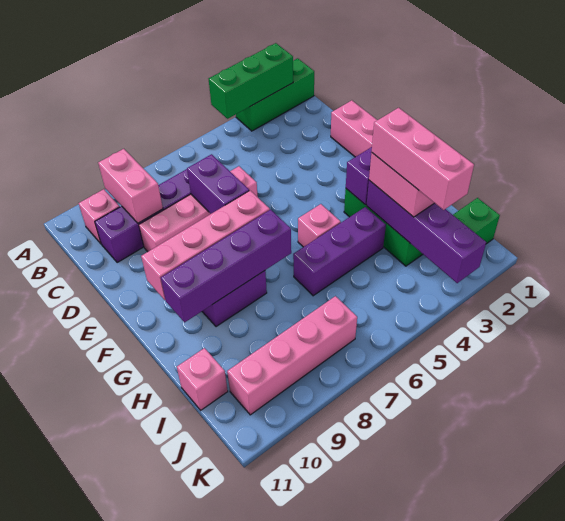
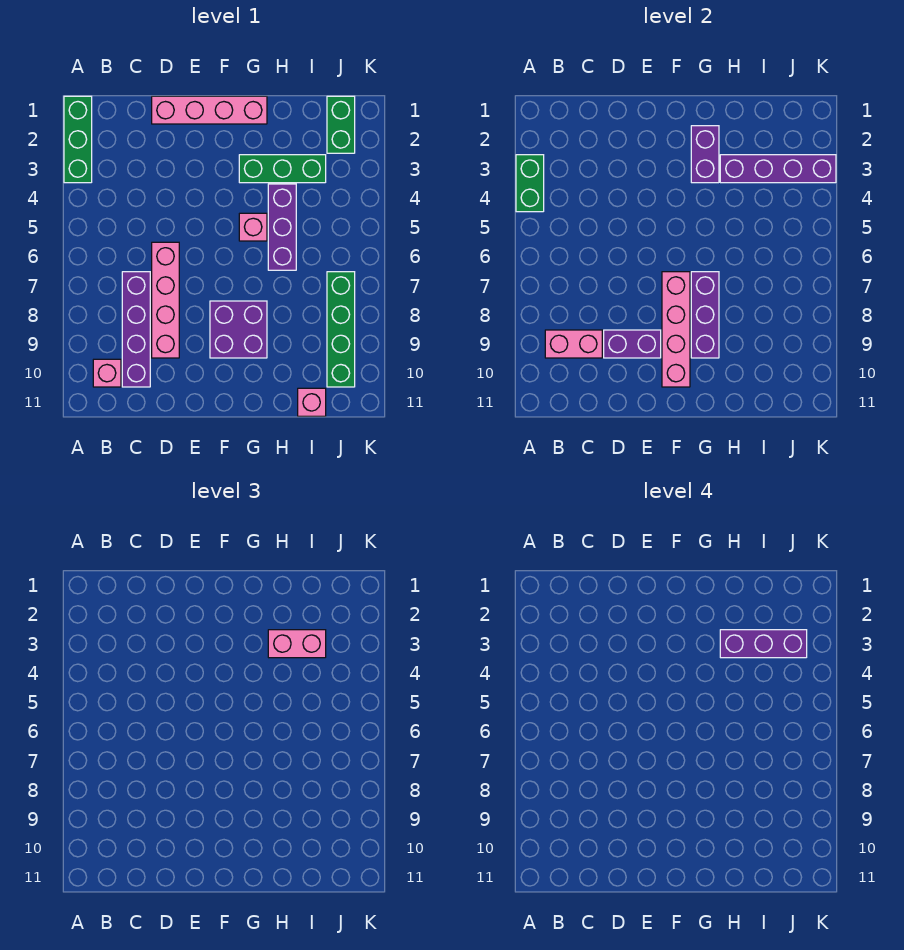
green 1x3 brick [209,43,293,119] -> green 1x2 brick [516,155,544,212]
purple 1x2 brick [187,154,249,214] -> purple 1x2 brick moved to [604,330,661,358]
purple 1x4 brick [161,210,291,322] -> purple 1x3 brick [691,272,719,358]
pink 1x3 brick [372,108,474,210] -> purple 1x3 brick [720,630,807,658]
pink 1x4 brick [227,296,357,415] -> green 1x4 brick [327,272,355,387]

